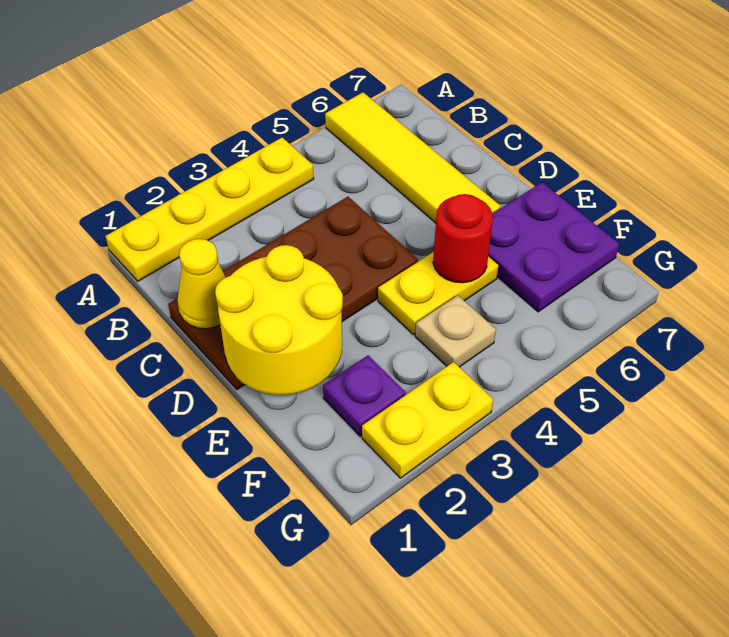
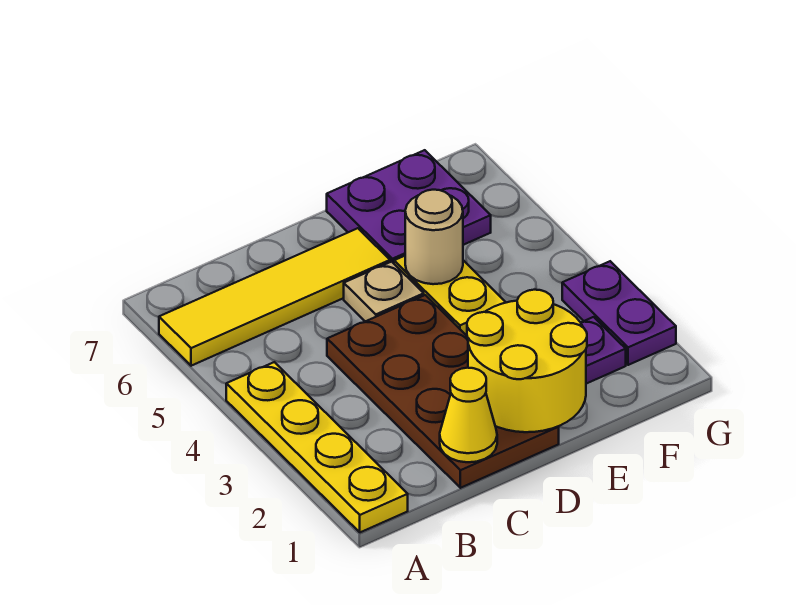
red 1x1 round brick [433,194,493,283] -> tan 1x1 round brick [405,190,463,284]
tan 1x1 plate [415,295,496,367] -> tan 1x1 plate moved to [344,262,424,321]
yellow 1x2 plate [362,362,493,478] -> purple 1x2 plate [562,261,676,365]

